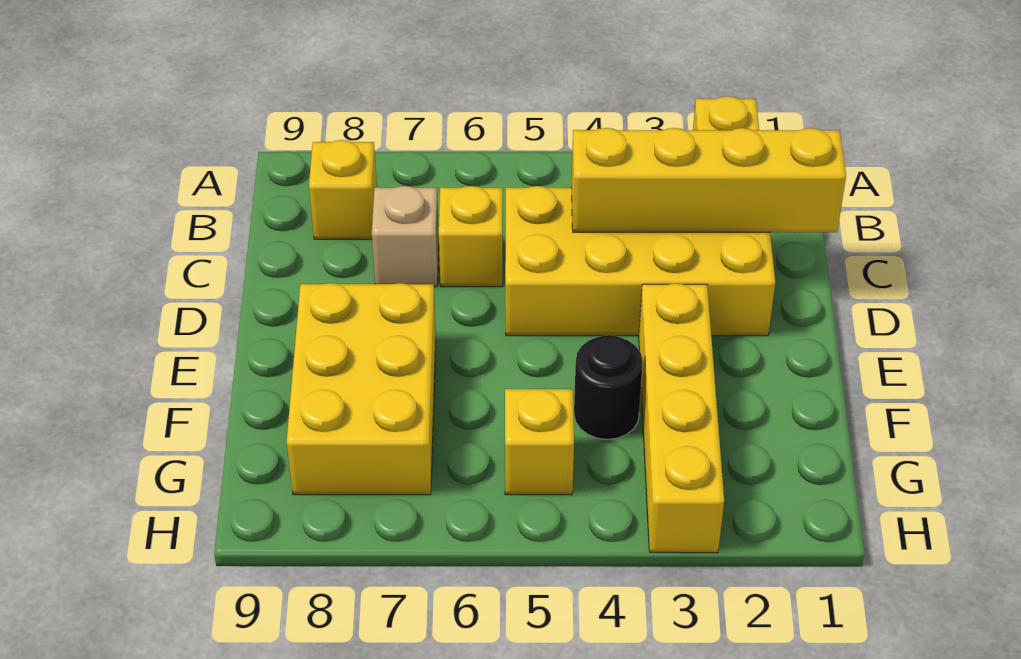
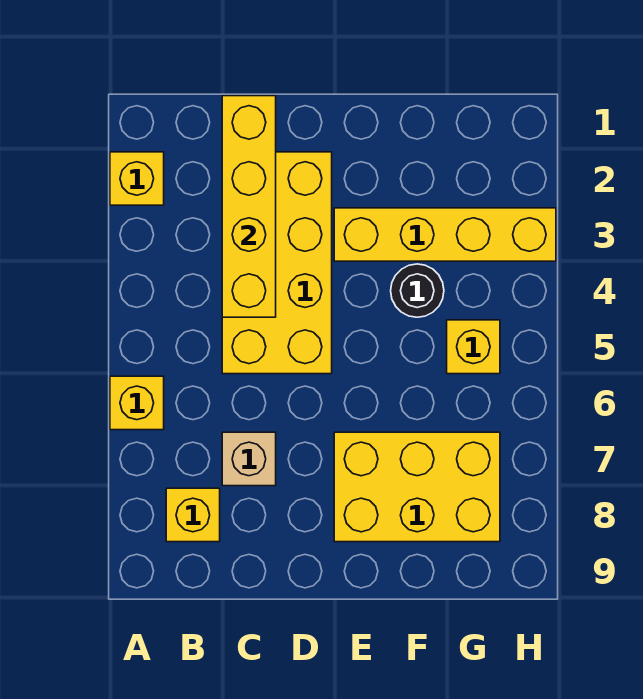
yellow 1x1 brick [439,186,503,287] -> yellow 1x1 brick moved to [110,376,164,430]

